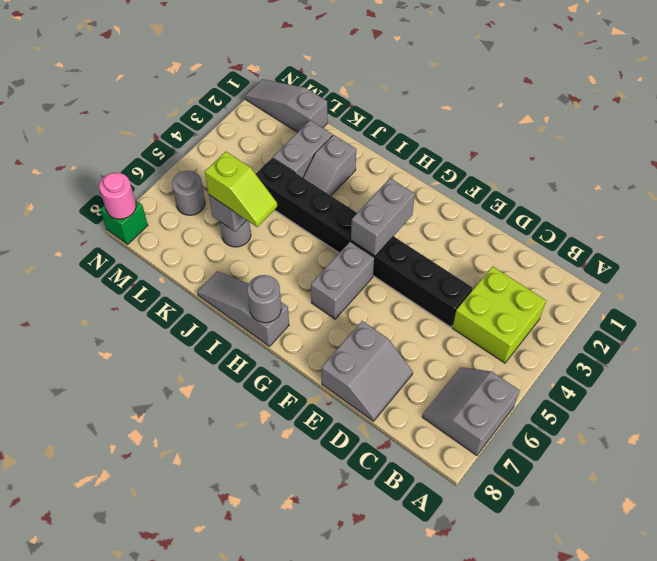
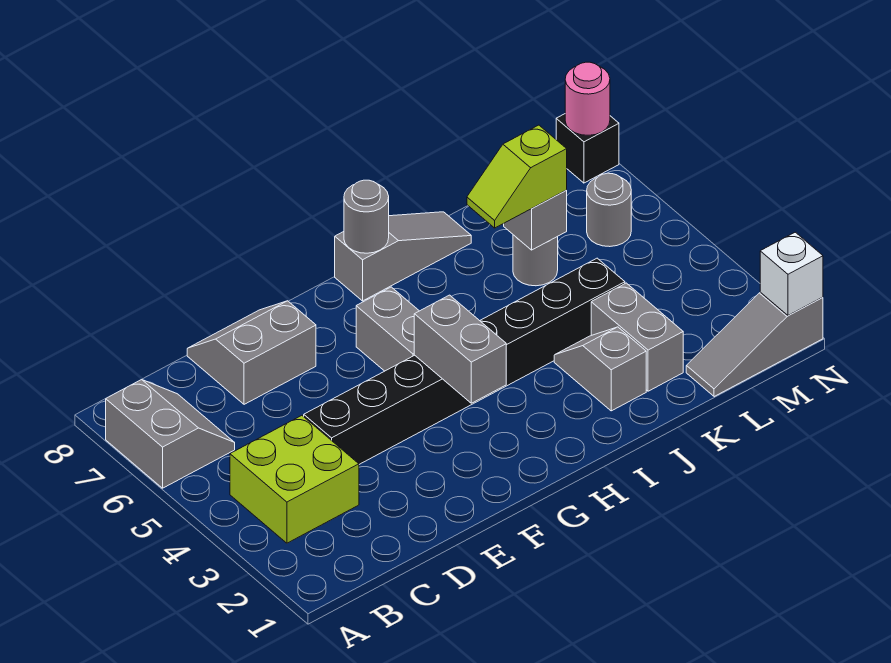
grey 2x2 slope [322,321,413,421] -> grey 2x2 slope turned to [187,301,316,404]
grey 1x3 slope [245,79,328,132] -> grey 1x3 slope turned to [686,292,823,397]
none -> white 1x1 brick [760,232,823,315]
green 1x1 brick [100,200,148,244] -> black 1x1 brick [556,114,619,183]

